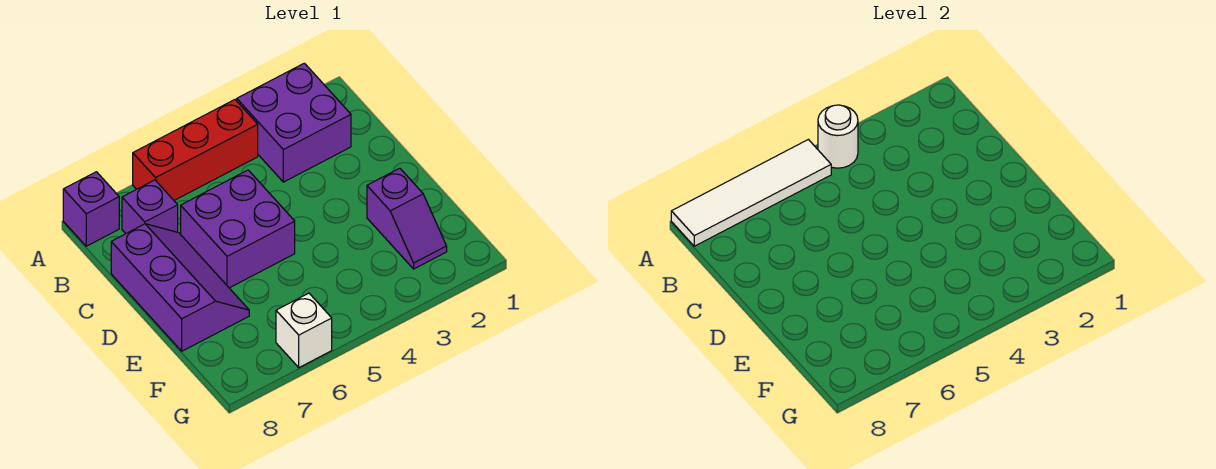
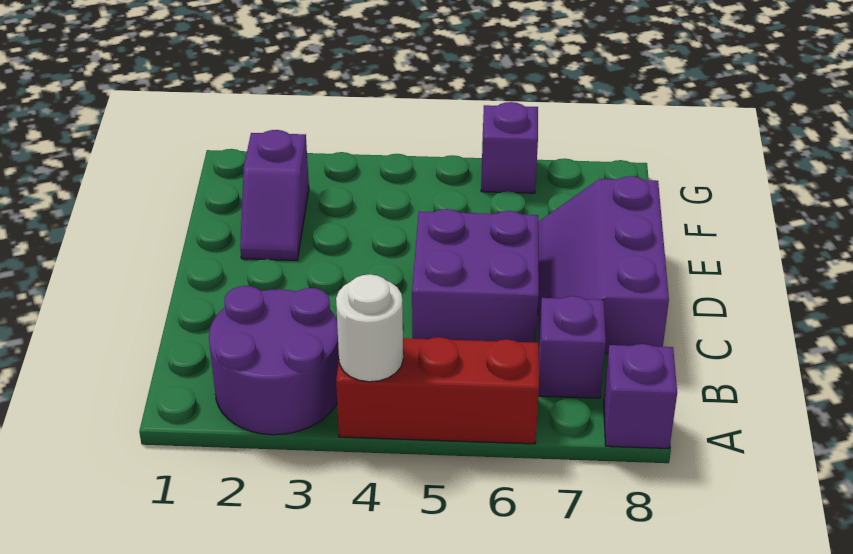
purple 2x2 brick [237,63,351,182] -> purple 2x2 round brick [209,286,339,435]
white 1x4 tile [671,139,831,246] -> none
purple 1x2 slope [367,168,447,269] -> purple 1x2 slope turned to [240,130,309,260]
white 1x1 brick [276,293,332,368] -> purple 1x1 brick [481,102,538,193]

